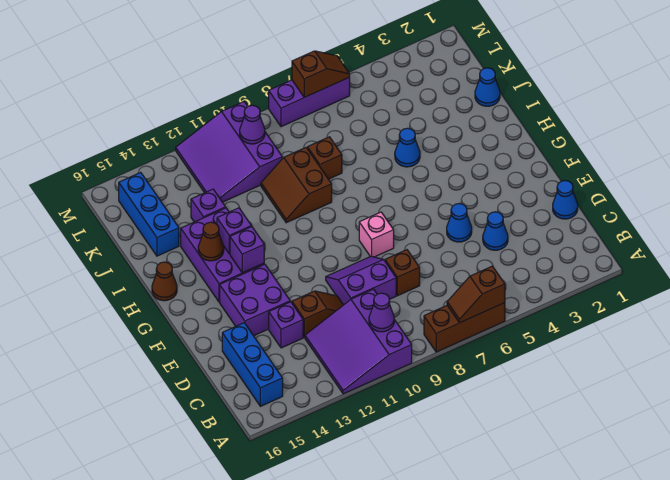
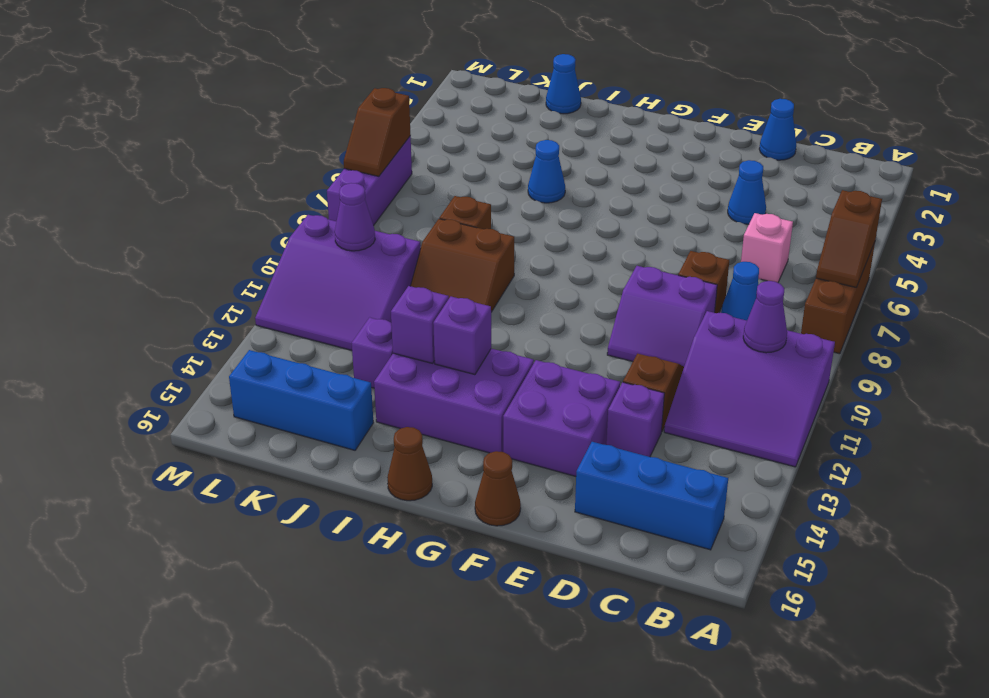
purple 2x2 slope [326,256,396,305] -> purple 2x2 slope turned to [607,266,717,367]
blue 1x1 cone [447,203,472,242] -> blue 1x1 cone moved to [721,262,759,320]
pink 1x1 brick [359,212,394,257] -> pink 1x1 brick moved to [741,213,793,283]
purple 1x1 brick [230,227,264,273] -> purple 1x1 brick moved to [391,286,449,363]
brown 1x1 cone [198,222,224,261] -> brown 1x1 cone moved to [475,451,521,526]
brown 1x2 slope [292,51,350,97] -> brown 1x2 slope turned to [344,88,411,176]

